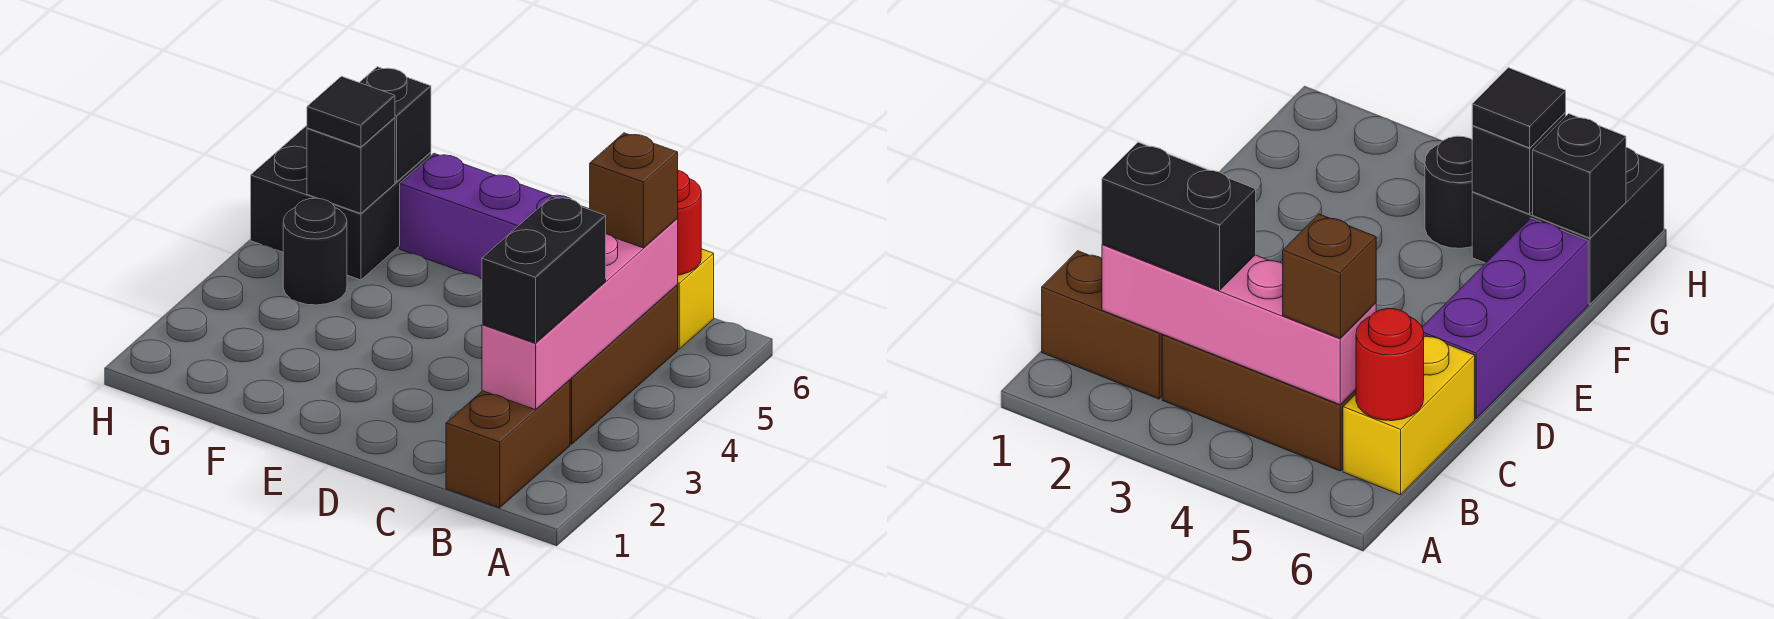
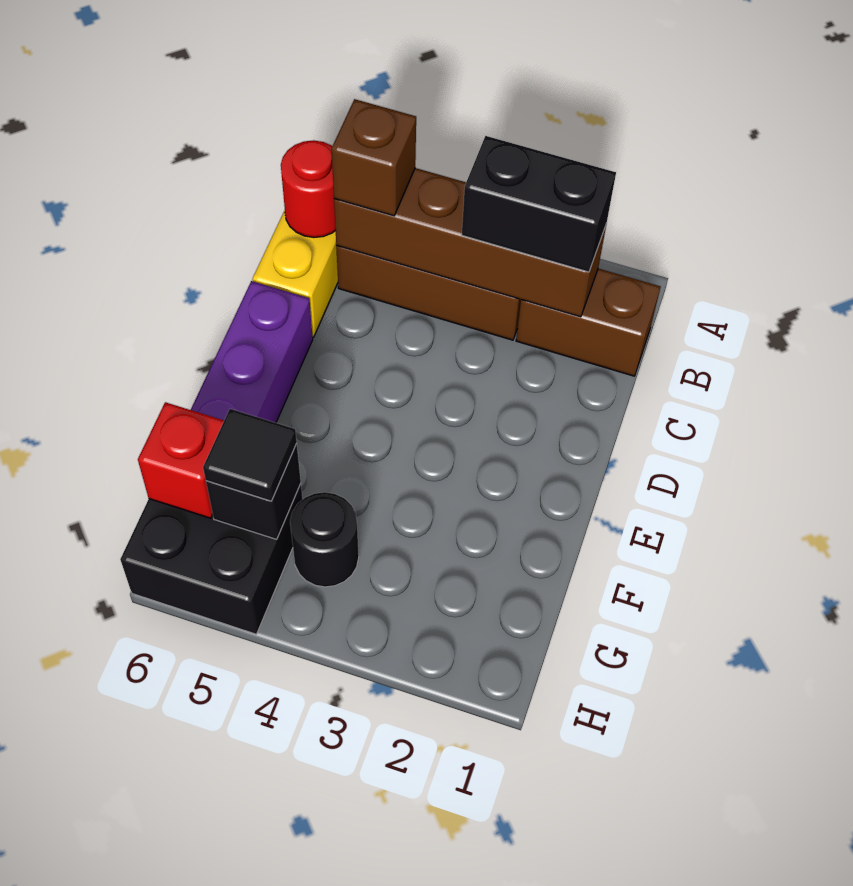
pink 1x4 brick [482,219,678,410] -> brown 1x4 brick [334,168,606,317]
black 1x1 brick [359,67,431,182] -> red 1x1 brick [138,402,224,518]

